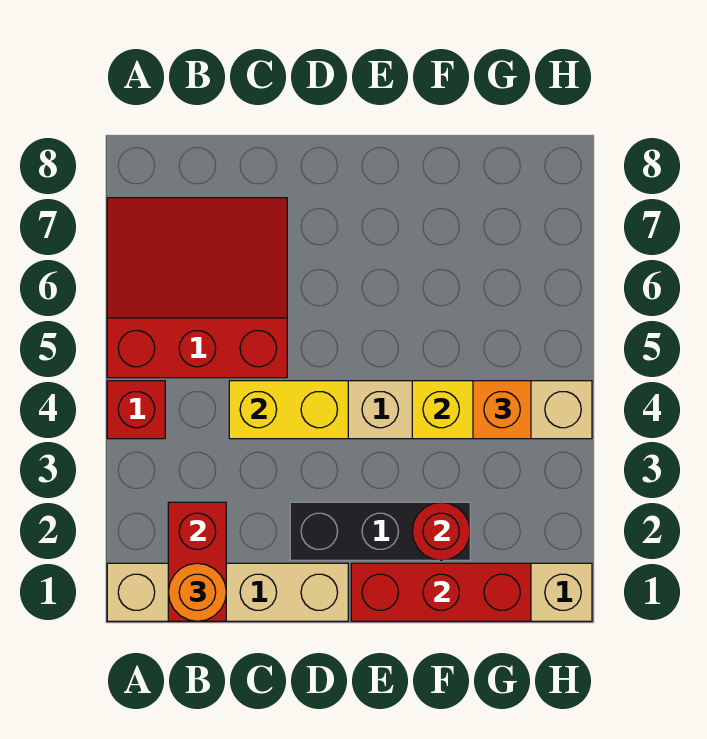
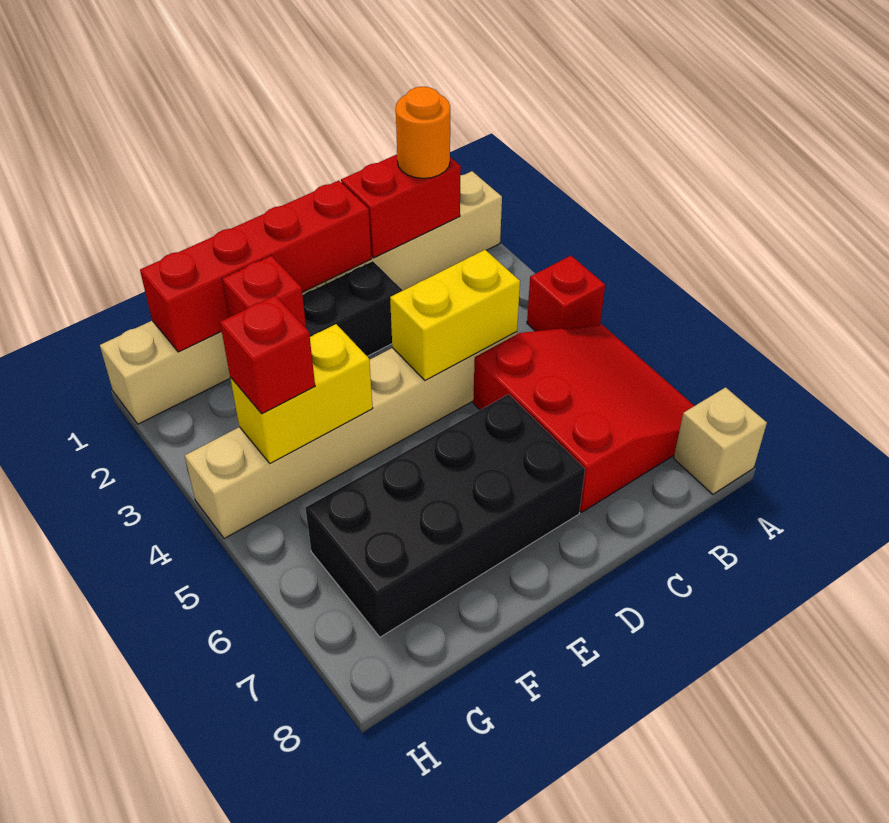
red 3x3 slope [107,198,287,378] -> red 3x3 slope turned to [473,325,694,512]
none -> tan 1x1 brick [674,387,767,494]
red 1x2 brick [168,502,226,621] -> red 1x2 brick turned to [341,154,461,258]
none -> black 2x4 brick [305,394,585,637]
red 1x3 brick [351,563,531,621] -> red 1x4 brick [140,180,371,352]
red 1x1 round brick [412,502,470,560] -> red 1x1 brick [222,256,306,328]
orange 1x1 brick [473,381,531,439] -> red 1x1 brick [220,296,315,414]

